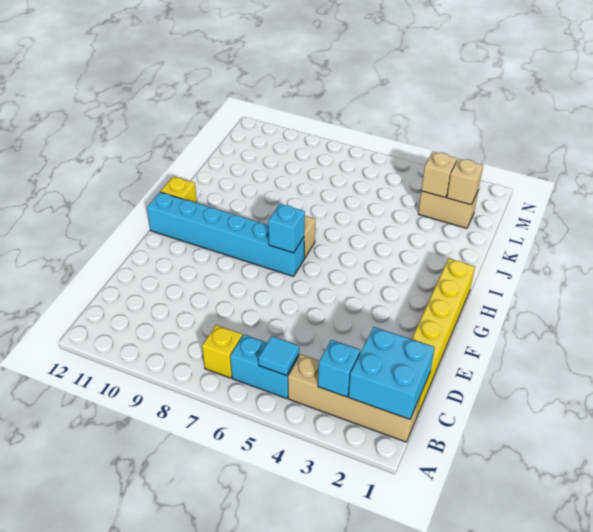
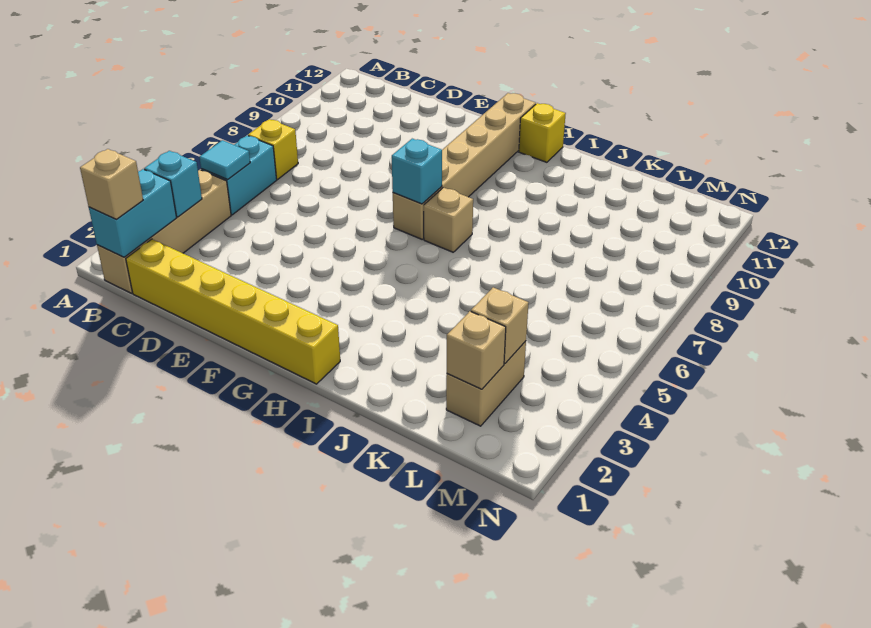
cyan 2x2 brick [349,327,435,419] -> cyan 1x2 brick [89,169,177,257]
none -> tan 1x1 brick [80,149,143,220]
cyan 1x6 brick [147,192,305,276] -> tan 1x6 brick [393,93,536,239]

